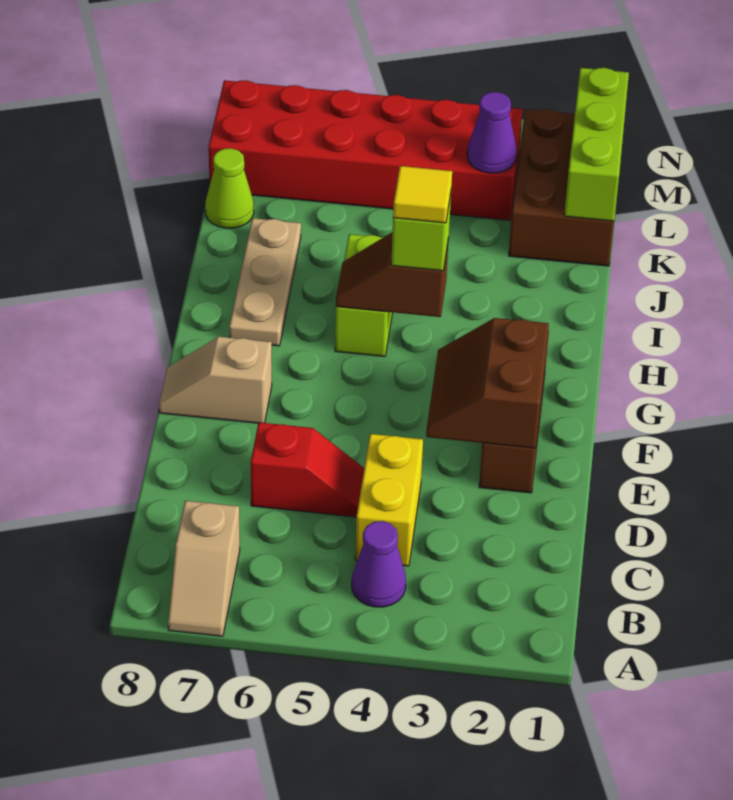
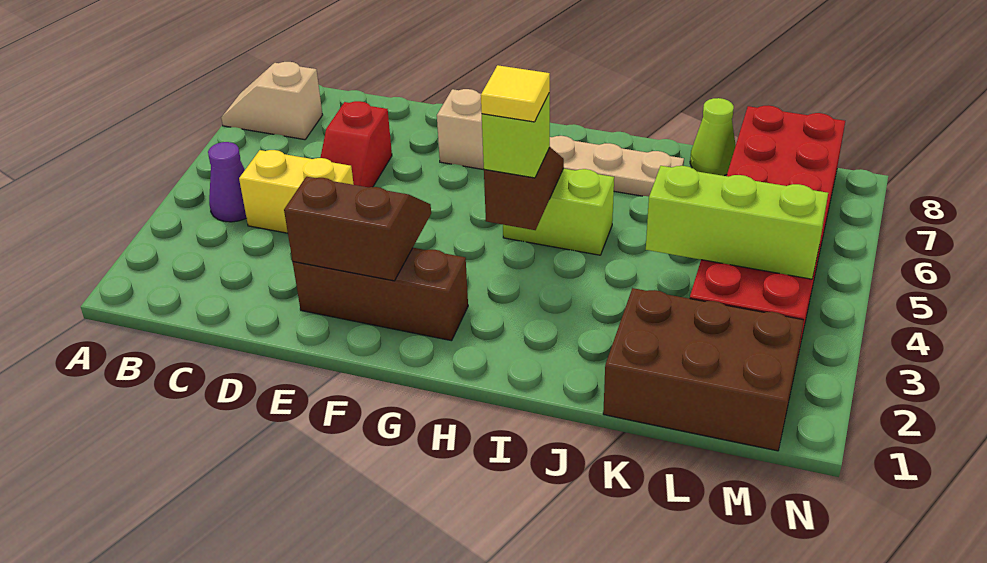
lime 1x3 brick [564,68,629,221] -> lime 1x3 brick moved to [646,166,828,279]
purple 1x1 cone [467,92,517,173] -> none

